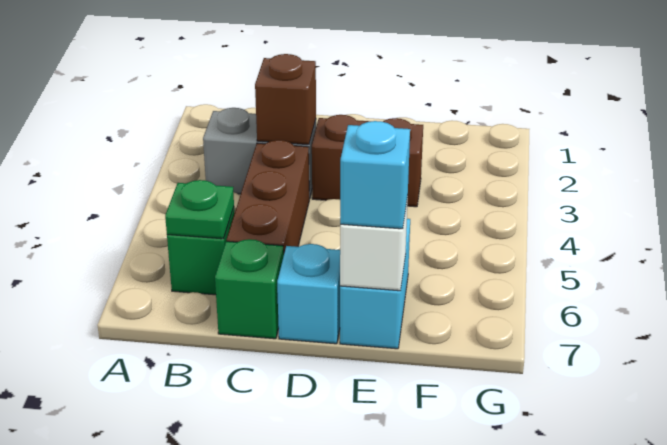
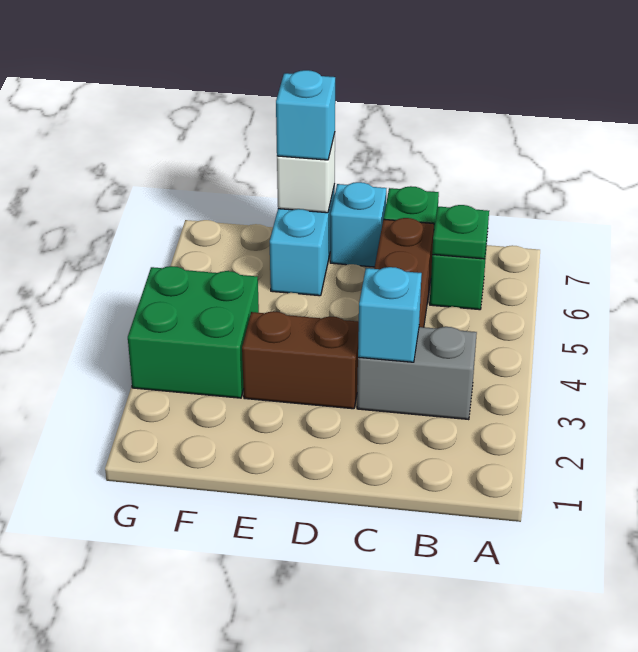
brown 1x1 brick [255,54,316,145] -> cyan 1x1 brick [358,267,422,362]
none -> green 2x2 brick [128,266,259,398]

